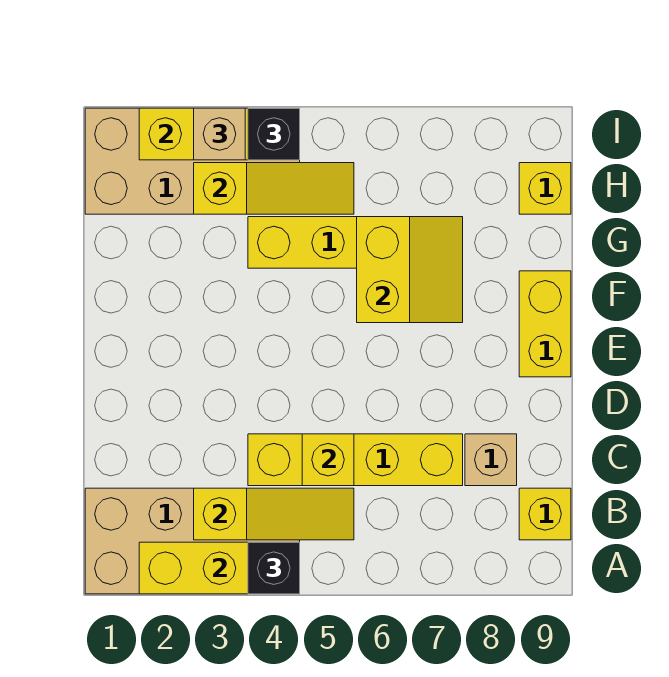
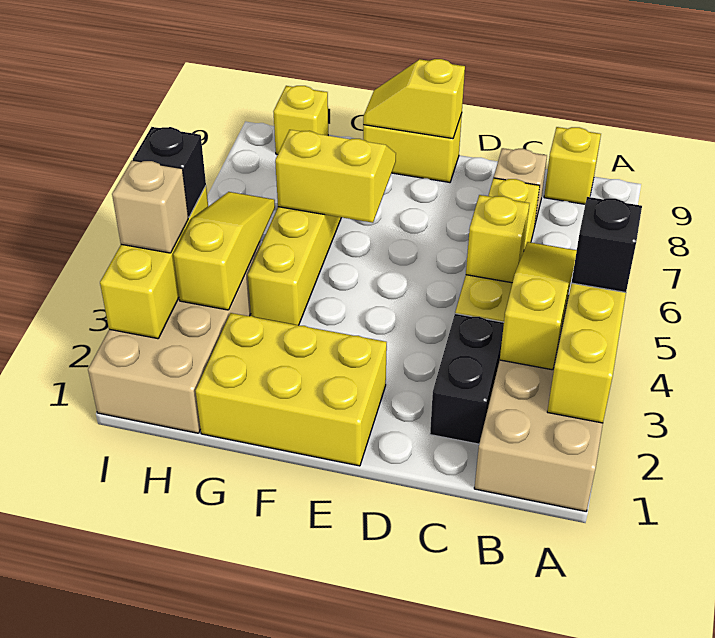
none -> black 1x2 brick [430,314,504,444]
none -> yellow 2x3 brick [196,313,387,466]
none -> yellow 1x2 slope [363,59,465,139]

